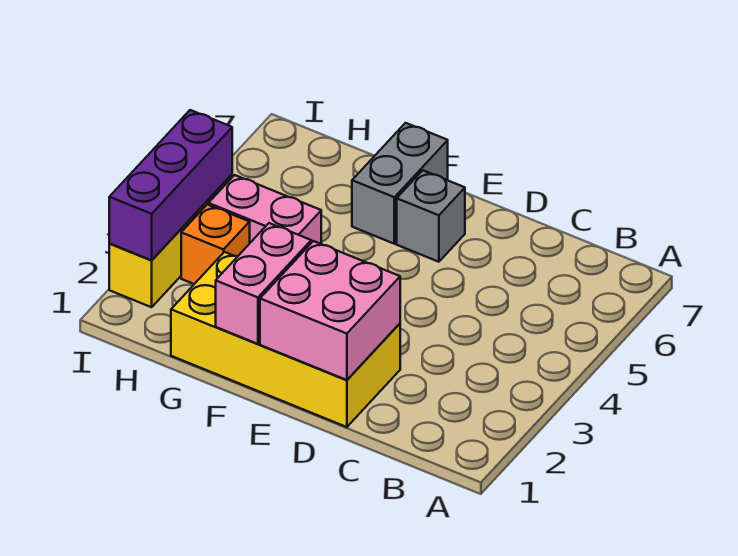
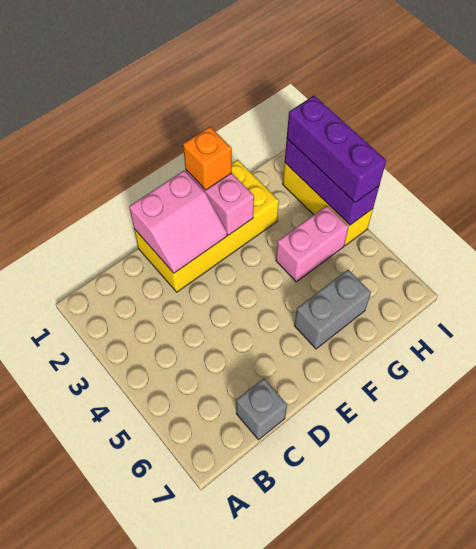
pink 2x2 brick [260,241,400,380] -> pink 2x2 slope [129,171,227,273]
grey 1x1 brick [397,170,465,262] -> grey 1x1 brick moved to [236,378,287,440]
grey 1x2 brick [352,123,448,244] -> grey 1x2 brick turned to [294,270,371,349]
orange 1x1 brick [181,204,250,284] -> orange 1x1 brick moved to [183,127,232,190]
none -> purple 1x3 brick [287,96,386,203]

